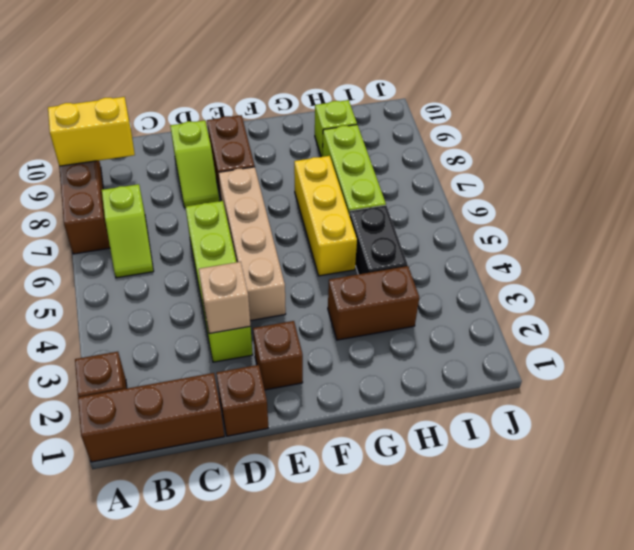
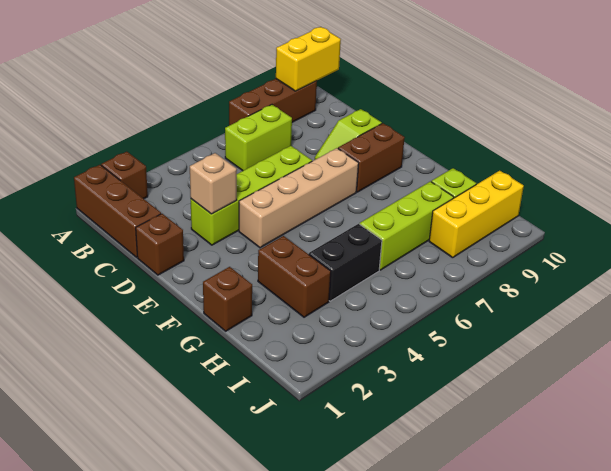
yellow 1x2 brick [48,97,135,166] -> yellow 1x2 brick turned to [276,27,341,91]
lime 1x2 slope [102,184,154,278] -> lime 1x2 brick [225,105,292,171]
brown 1x1 brick [253,321,303,390] -> brown 1x1 brick moved to [203,267,252,331]
yellow 1x3 brick [294,156,357,276] -> yellow 1x3 brick moved to [429,171,524,258]

